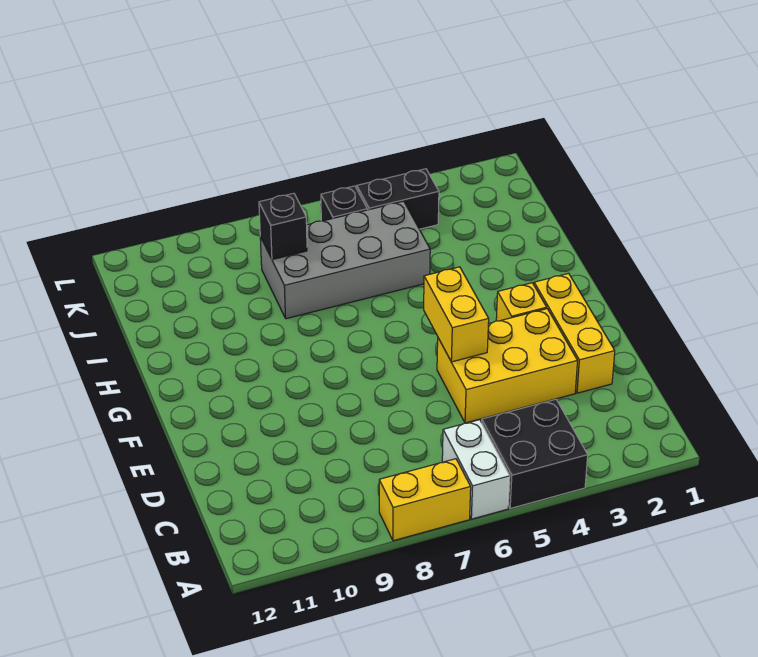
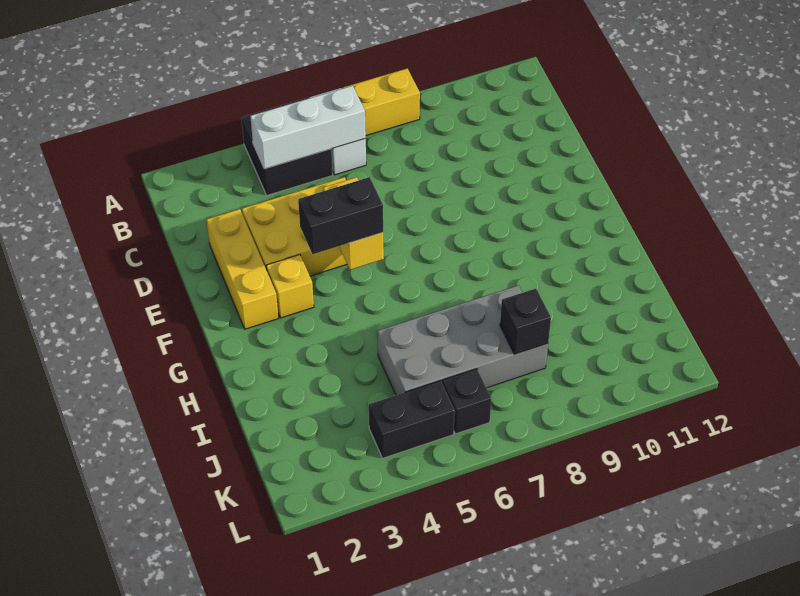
none -> white 1x3 brick [250,86,366,169]
none -> black 1x2 brick [298,177,383,254]

